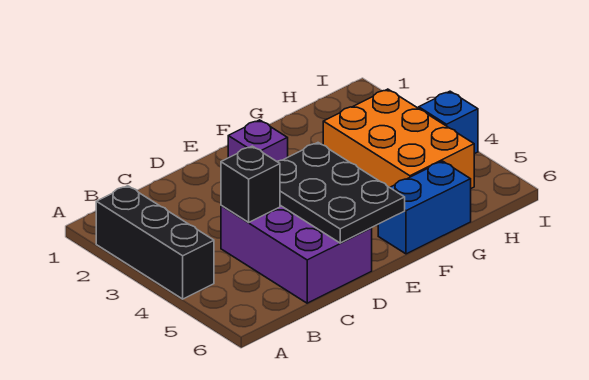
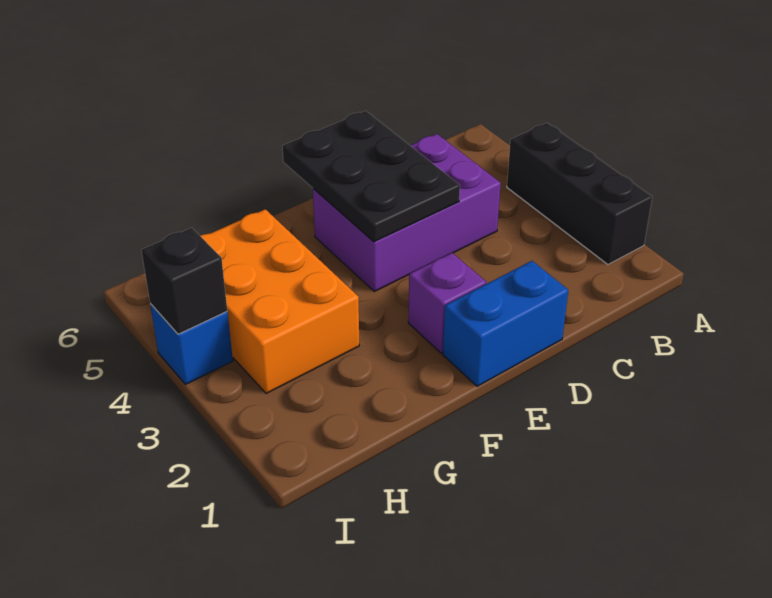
purple 2x3 brick [221,205,372,303] -> purple 2x3 brick turned to [313,134,501,291]
black 1x1 brick [221,146,280,223] -> black 1x1 brick moved to [141,228,227,334]
blue 1x2 brick [378,161,471,254] -> blue 1x2 brick moved to [443,261,568,386]

